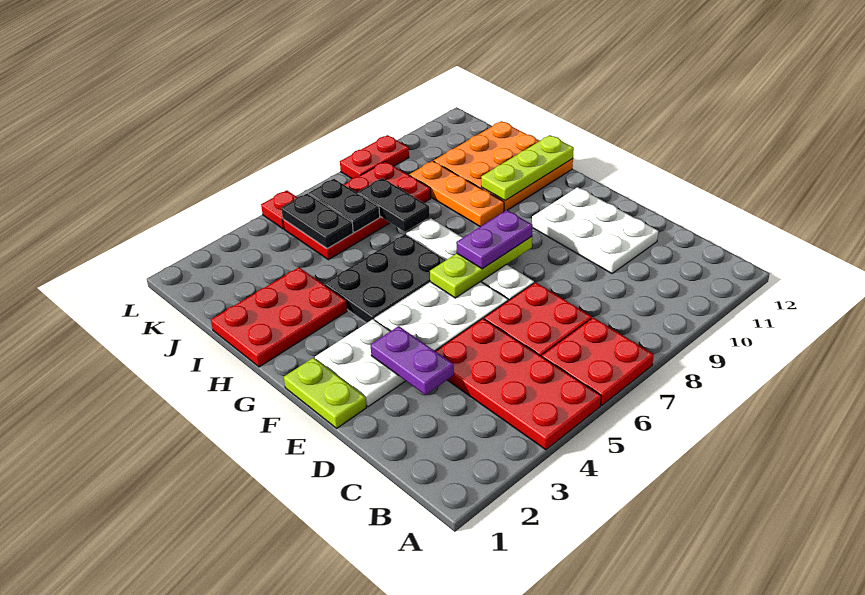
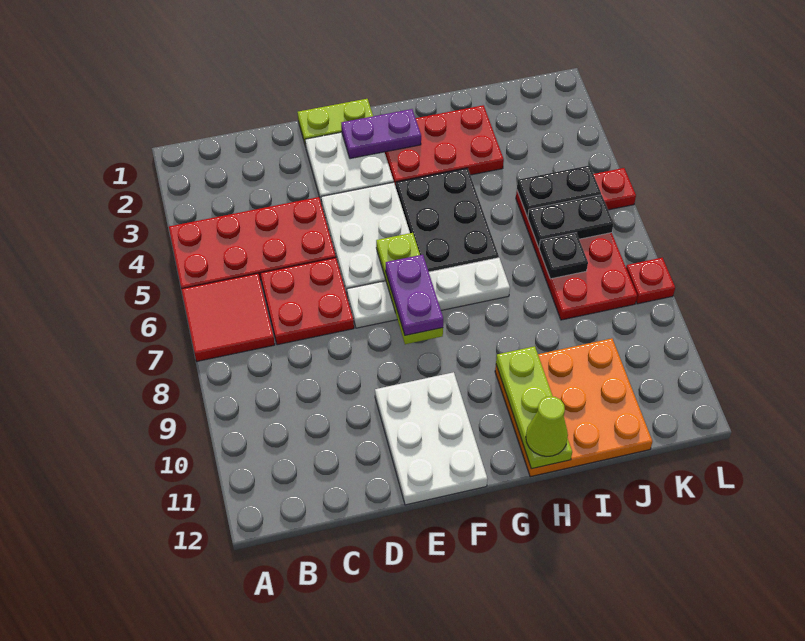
red 2x2 plate [542,317,654,406] -> red 2x2 tile [182,273,275,361]
purple 1x2 plate [371,326,454,395] -> purple 1x2 plate moved to [341,109,421,159]
white 2x3 plate [532,187,658,274] -> white 2x3 plate turned to [375,372,487,505]
red 2x3 plate [211,267,347,367] -> red 2x3 plate turned to [385,105,504,187]
orange 1x3 plate [409,161,504,227] -> none
none -> lime 1x1 cone [526,397,568,456]
black 1x2 plate [358,178,430,232] -> black 1x1 plate [539,233,588,279]
red 1x2 plate [340,135,409,178] -> red 1x1 plate [626,258,675,304]

